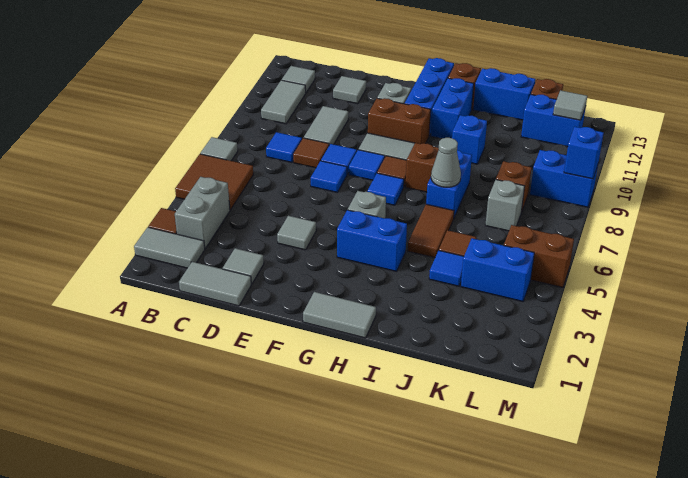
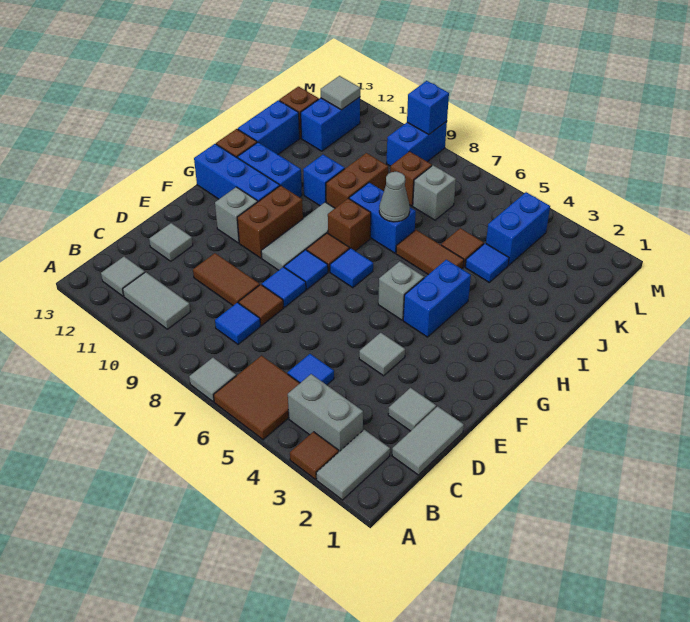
grey 1x2 tile [304,106,348,145] -> brown 1x2 tile [193,253,260,305]
blue 1x1 tile [311,161,347,193] -> blue 1x1 tile moved to [288,354,334,385]
grey 1x2 tile [303,292,376,338] -> none
brown 1x2 brick [504,225,574,287] -> brown 1x2 brick moved to [326,153,388,208]

